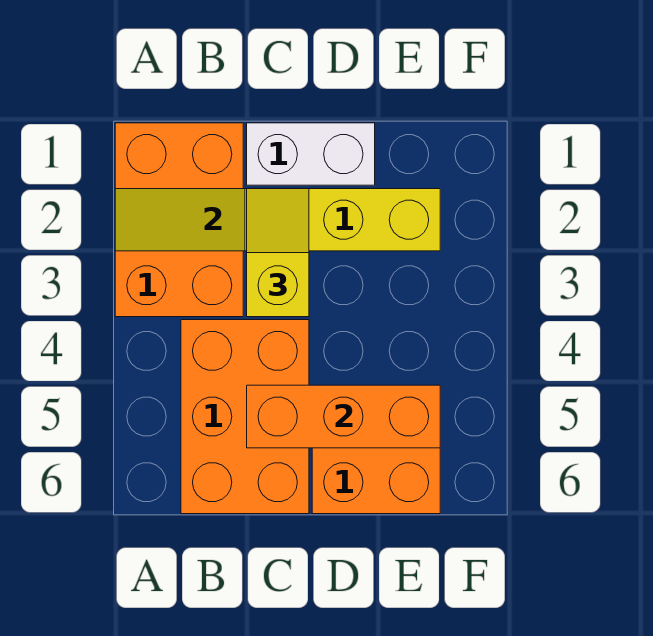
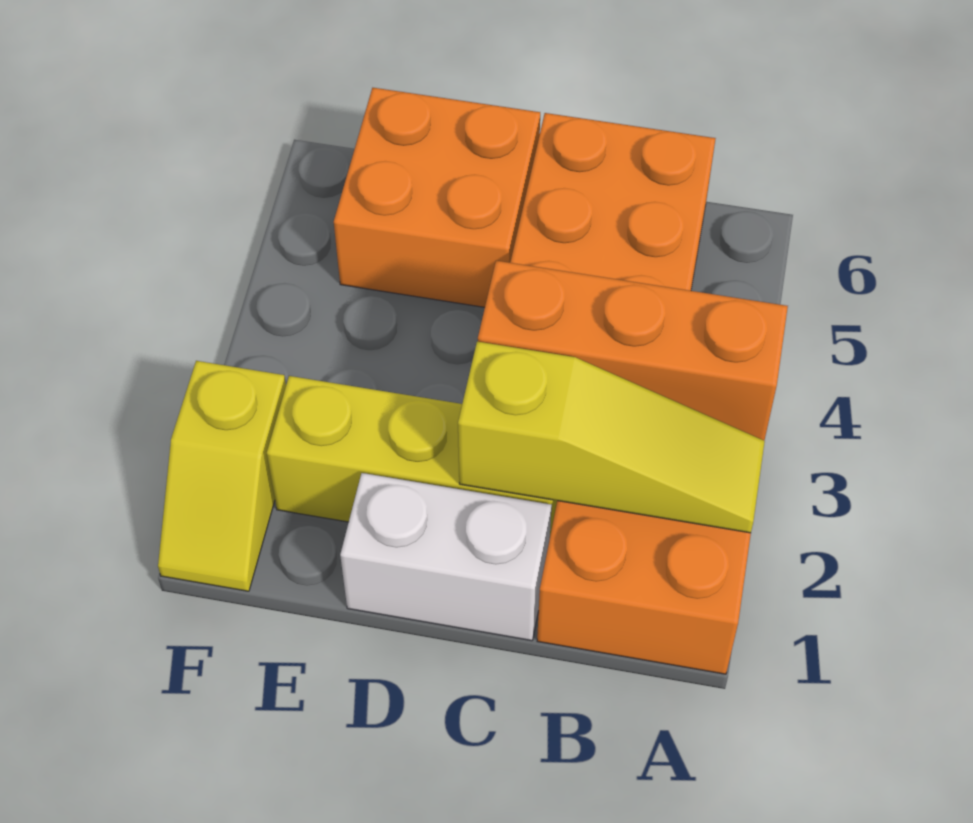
yellow 1x2 slope [247,189,309,317] -> yellow 1x2 slope moved to [158,361,286,591]
orange 1x3 brick [247,385,440,448] -> orange 1x3 brick moved to [478,261,788,440]

